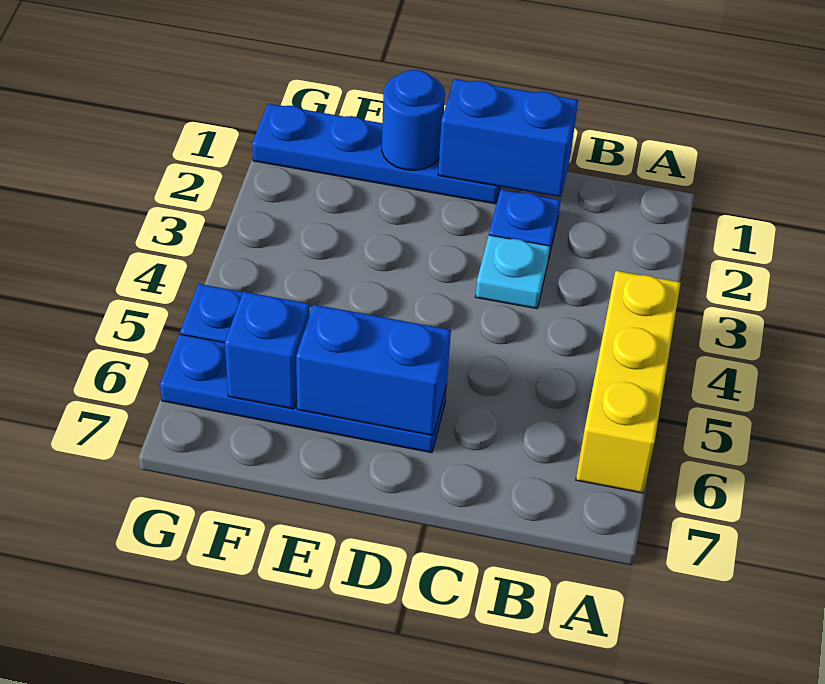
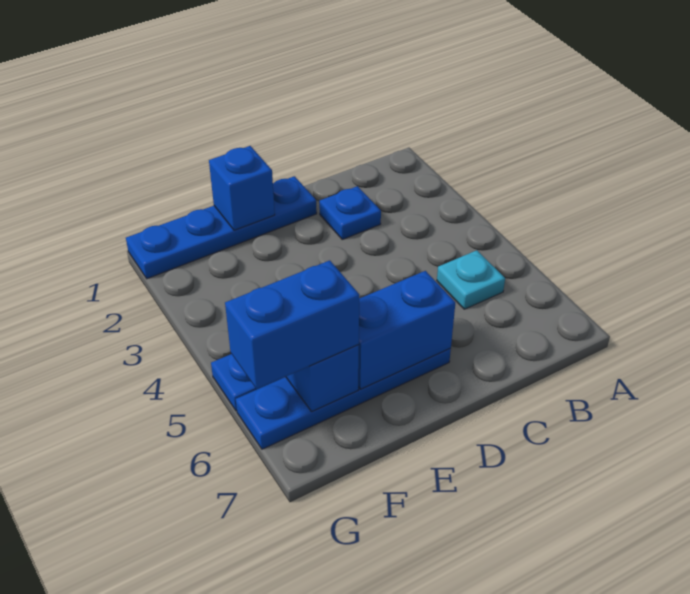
yellow 1x3 brick [576,271,681,493] -> none
blue 1x2 brick [438,79,578,197] -> blue 1x2 brick moved to [225,260,359,389]
cyan 1x1 plate [475,235,550,309] -> cyan 1x1 plate moved to [437,250,505,309]
blue 1x1 round brick [382,70,445,170] -> blue 1x1 brick [209,146,275,230]

